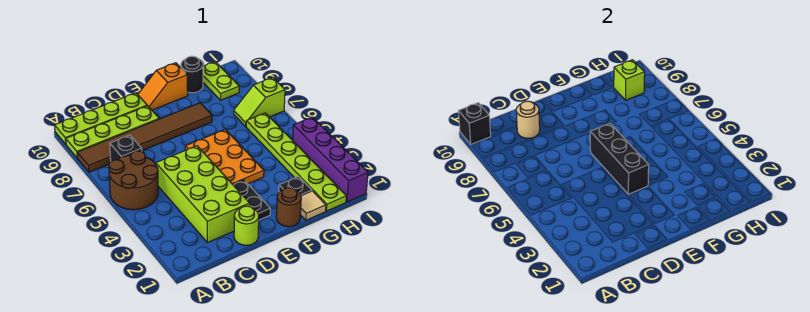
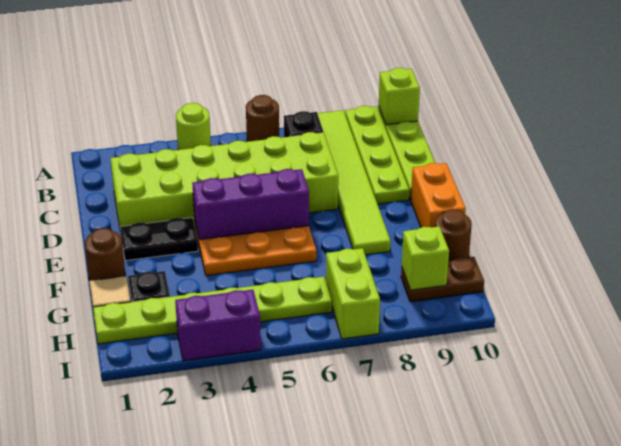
brown 2x2 round brick [109,151,158,210] -> brown 1x1 round brick [246,95,279,142]
brown 1x6 tile [77,103,212,172] -> lime 1x6 tile [318,110,391,255]
black 1x1 brick [458,103,491,144] -> lime 1x1 brick [379,68,420,125]
lime 2x4 brick [156,146,250,243] -> lime 2x6 brick [110,132,338,232]
tan 1x1 round brick [516,101,540,138] -> none
lime 1x1 round brick [234,206,259,245] -> lime 1x1 round brick moved to [176,103,211,150]
black 1x3 brick [590,123,649,194] -> purple 1x3 brick [192,169,309,240]
orange 1x2 slope [138,63,188,110] -> orange 1x2 brick [411,163,466,228]
black 1x1 round brick [181,56,203,93] -> brown 1x1 round brick [435,209,472,260]
lime 1x2 slope [234,77,285,126] -> lime 1x2 brick [326,248,380,339]
lime 1x2 plate [203,62,239,100] -> brown 1x2 plate [401,257,484,302]
purple 1x4 brick [293,117,368,202] -> purple 1x2 brick [175,290,261,361]

